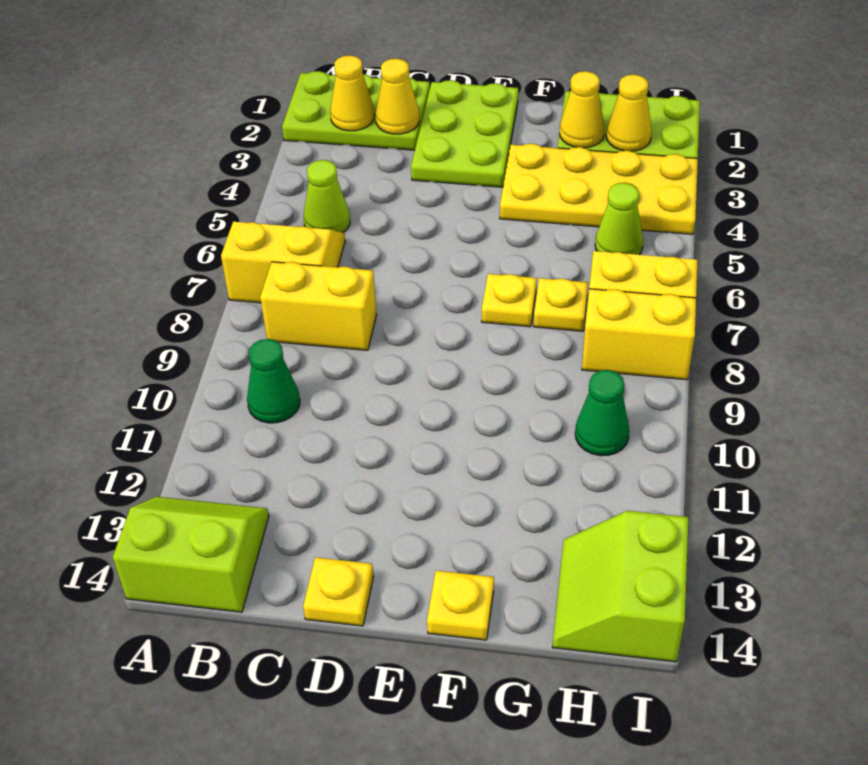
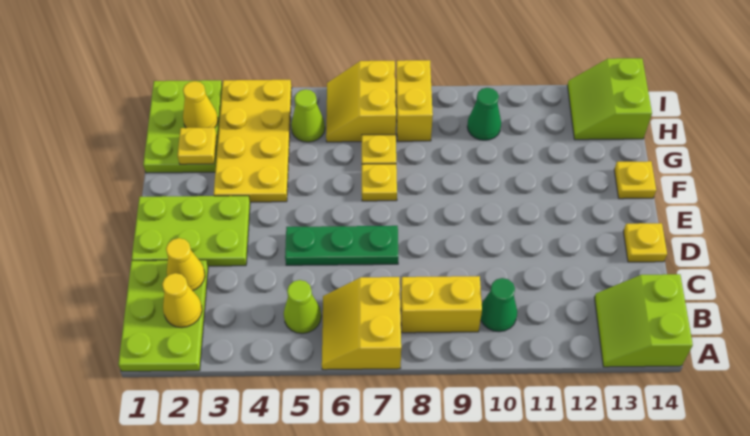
yellow 1x2 brick [260,262,377,350] -> yellow 1x2 brick turned to [401,276,482,333]
none -> green 1x3 plate [285,226,398,265]
yellow 1x1 cone [560,71,605,148] -> yellow 1x1 plate [177,128,217,164]
lime 2x2 slope [552,511,688,662] -> lime 2x2 slope turned to [567,58,652,140]

